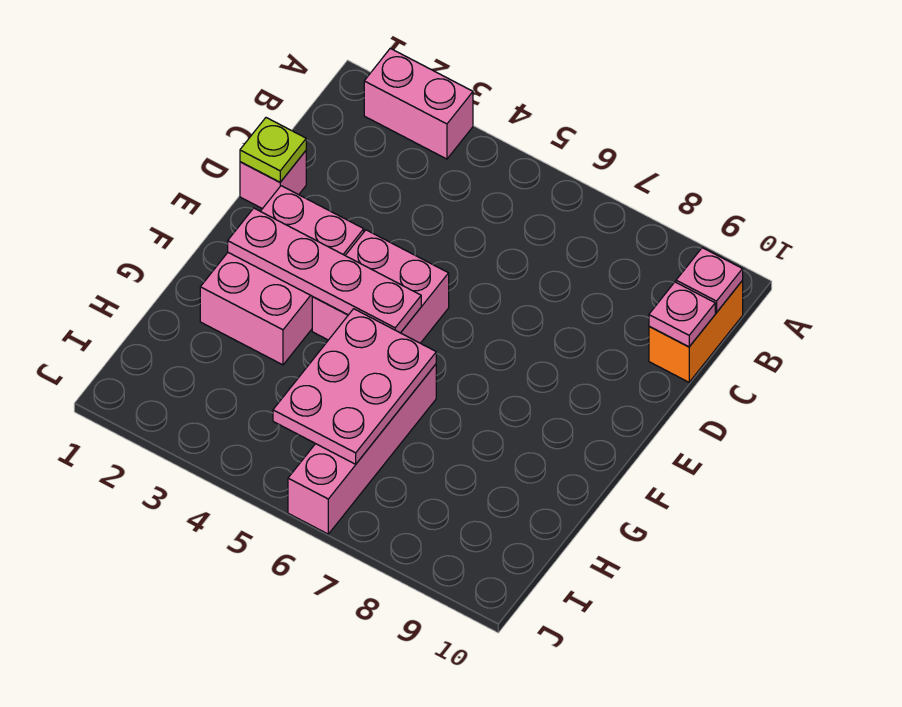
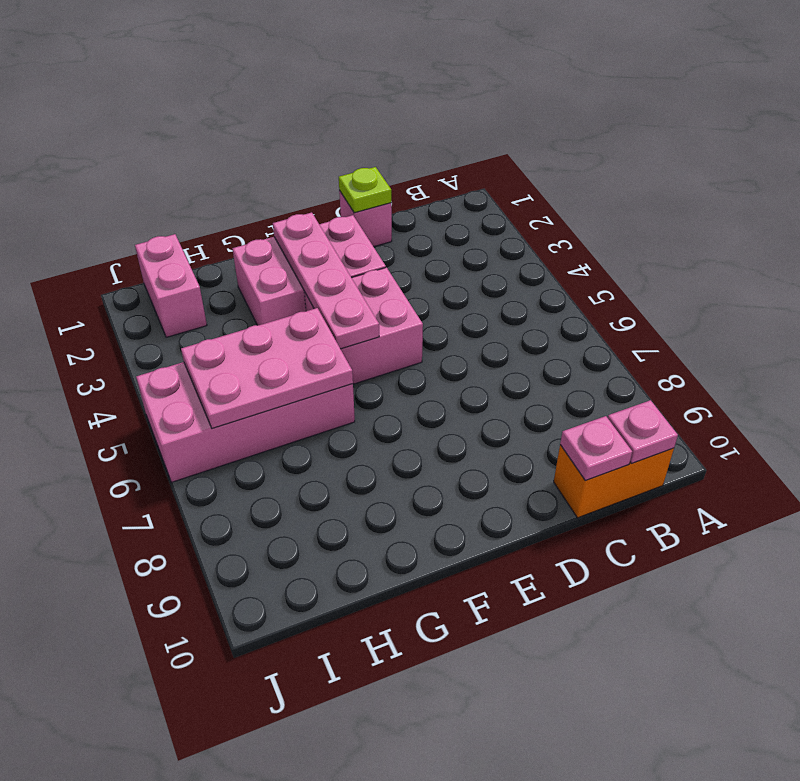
pink 1x2 brick [364,48,473,159] -> pink 1x2 brick moved to [135,234,207,338]
pink 1x4 brick [288,364,436,534] -> pink 2x4 brick [136,362,355,482]

